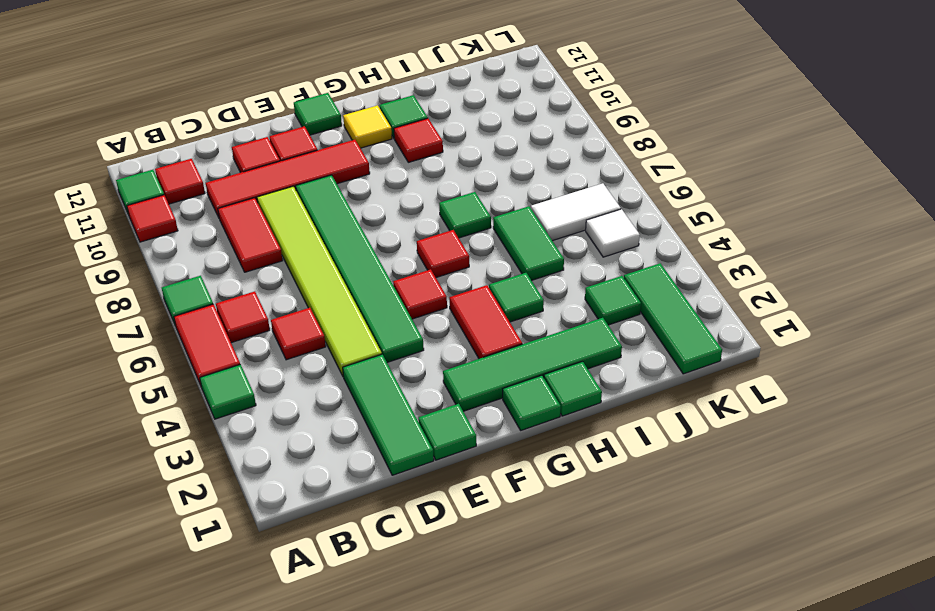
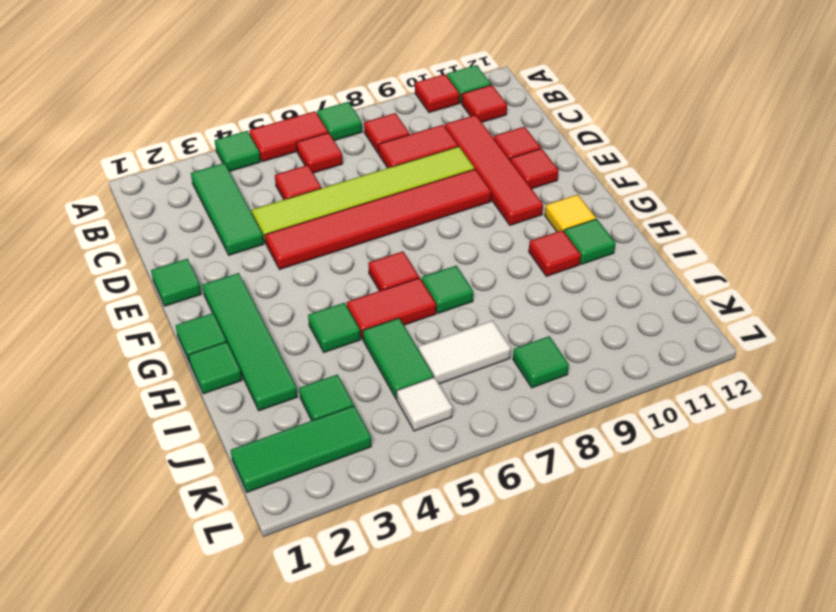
green 1x3 tile [343,354,434,475] -> green 1x3 tile turned to [191,163,264,255]
green 1x6 tile [296,175,424,362] -> red 1x6 tile [265,169,491,270]
red 1x1 tile [393,269,447,319] -> red 1x1 tile moved to [364,113,410,154]
green 1x1 tile [294,93,342,135] -> green 1x1 tile moved to [513,336,569,388]
red 1x2 tile [449,285,522,359] -> red 1x2 tile moved to [347,278,436,339]
green 1x2 tile [493,206,564,280] -> green 1x2 tile turned to [363,318,434,399]
white 1x2 tile [531,183,621,241] -> white 1x2 tile turned to [418,321,511,384]

